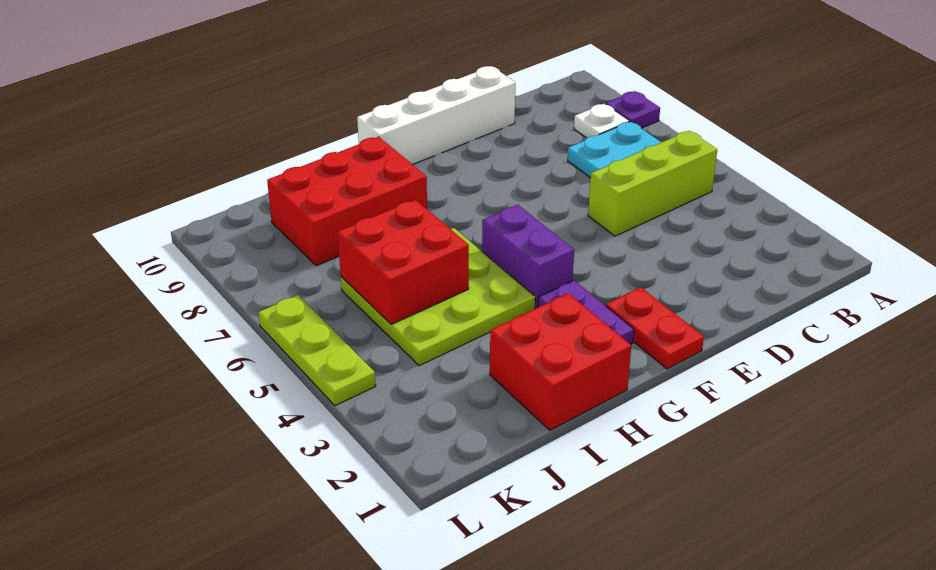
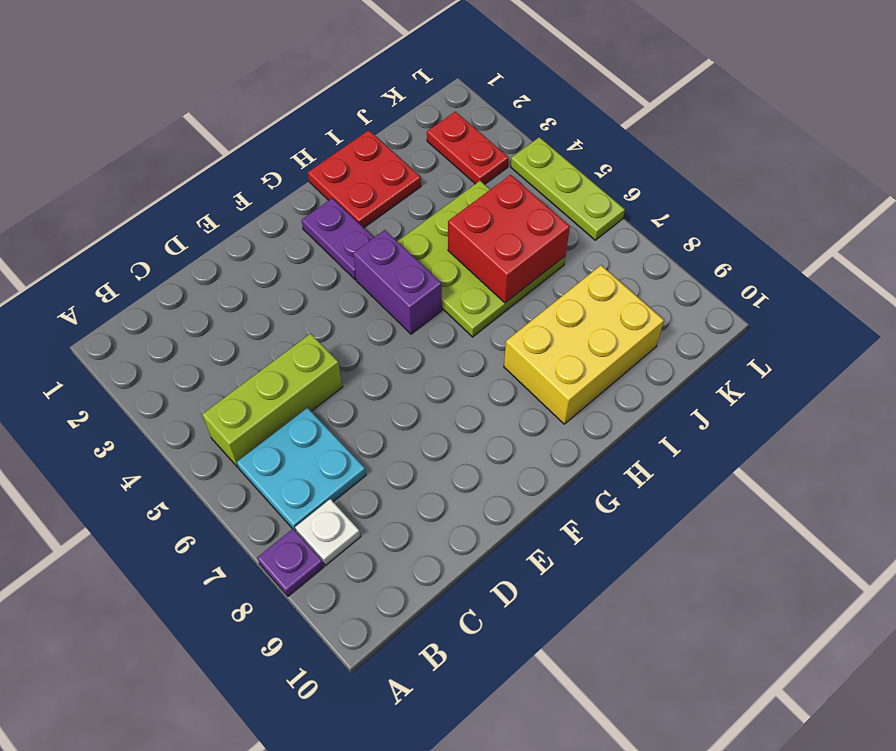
white 1x4 brick [357,66,515,165] -> none
red 1x2 plate [606,287,704,369] -> red 1x2 plate moved to [427,112,509,184]
red 2x2 brick [490,293,631,430] -> red 2x2 plate [308,130,421,228]
red 2x3 brick [267,137,427,266] -> yellow 2x3 brick [504,265,664,424]

